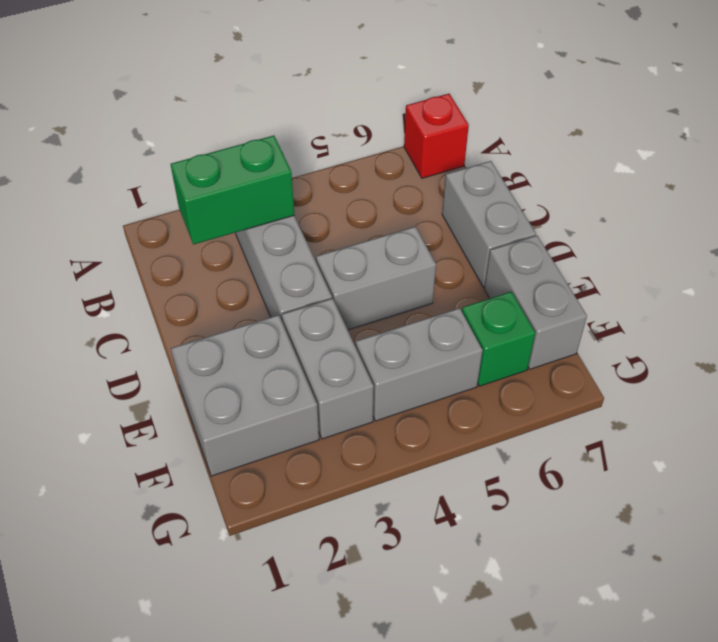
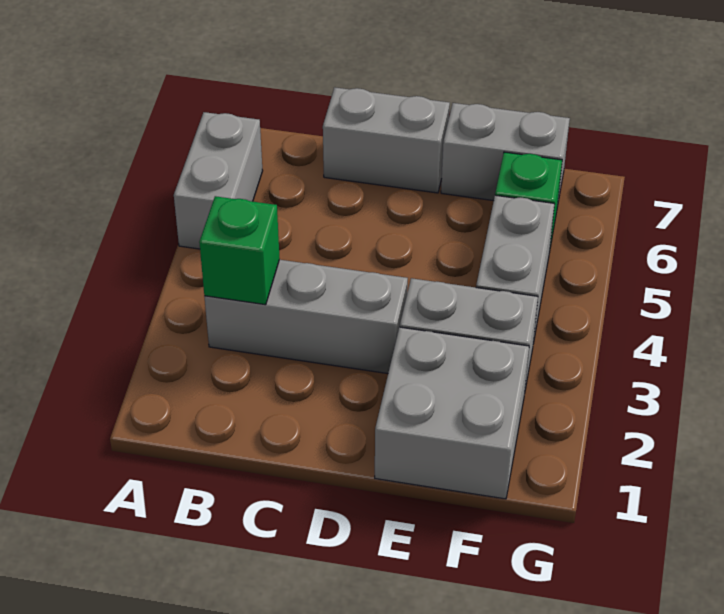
red 1x1 brick [404,94,469,178] -> none
green 1x2 brick [171,136,294,245] -> green 1x1 brick [199,196,280,305]
grey 1x2 brick [316,227,436,330] -> grey 1x2 brick moved to [174,112,263,249]

